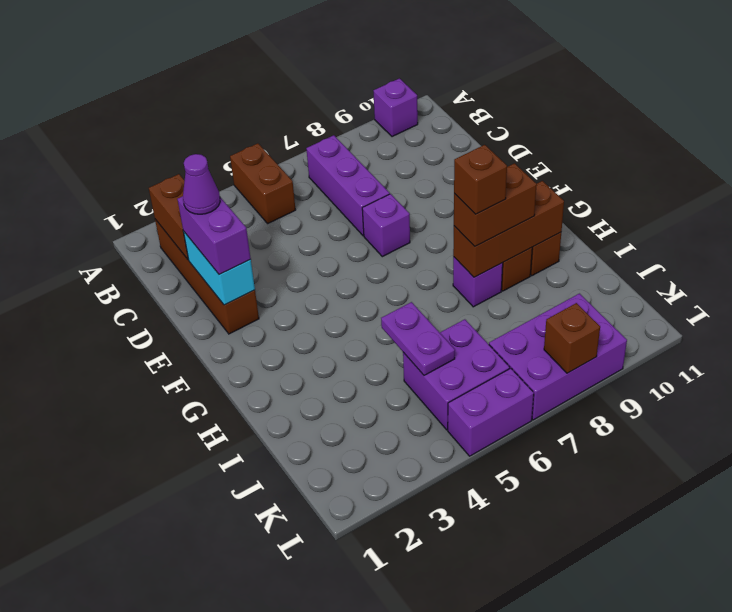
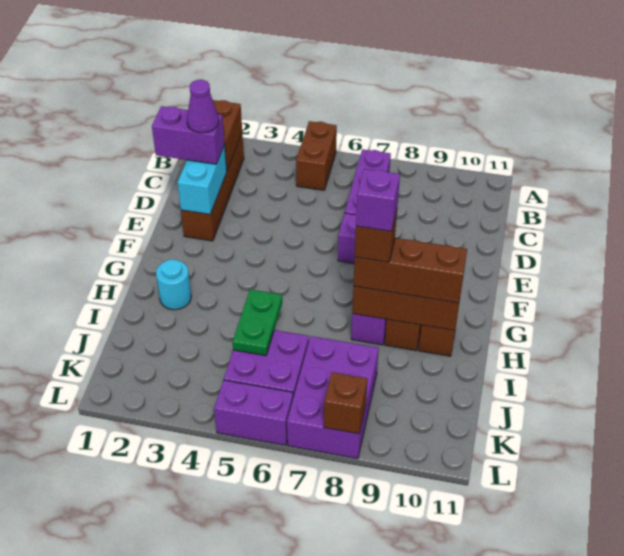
purple 1x1 brick [374,78,418,137] -> purple 1x1 brick moved to [356,169,400,232]
purple 1x2 brick [177,196,251,275] -> purple 1x2 brick turned to [152,106,225,164]
none -> cyan 1x1 round brick [156,260,191,310]
brown 1x2 brick [454,163,537,246] -> brown 1x3 brick [353,238,467,303]
purple 1x2 plate [381,302,455,375] -> green 1x2 plate [233,289,282,356]
purple 2x3 brick [489,294,627,420] -> purple 2x3 brick turned to [287,336,379,459]

